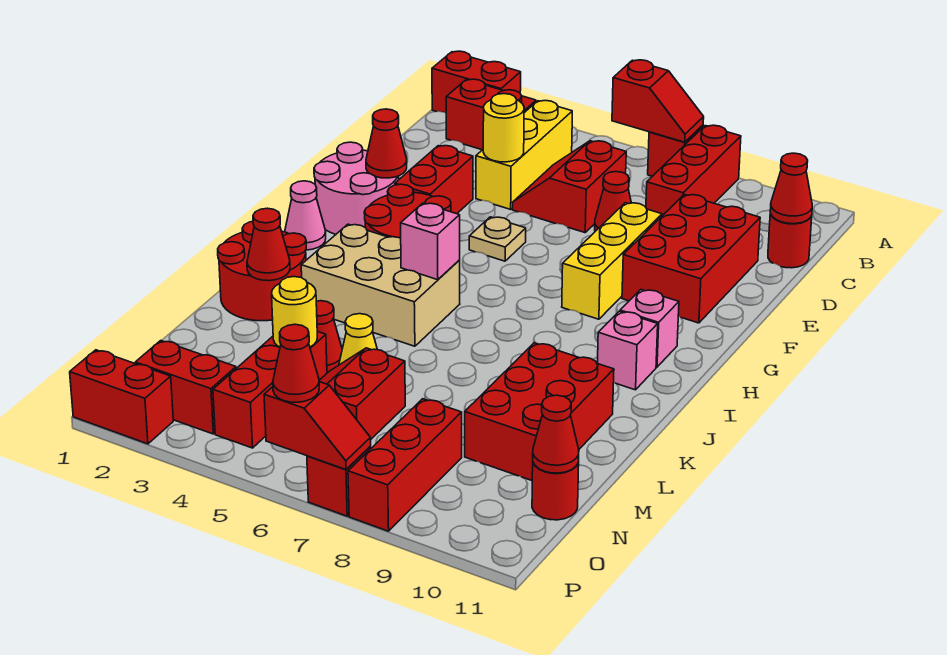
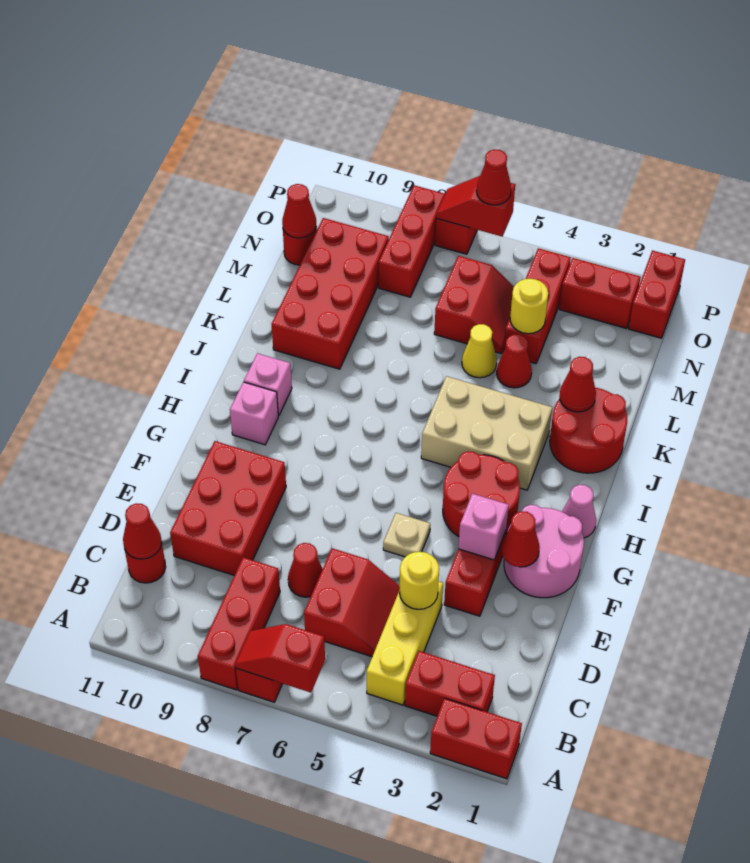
yellow 1x3 brick [562,203,662,319] -> none
pink 1x1 brick [401,203,460,280] -> pink 1x1 brick moved to [458,494,508,560]
red 2x3 brick [465,343,614,480] -> red 2x4 brick [272,218,389,369]
red 1x2 brick [70,350,173,444] -> red 1x2 brick turned to [629,250,685,338]

